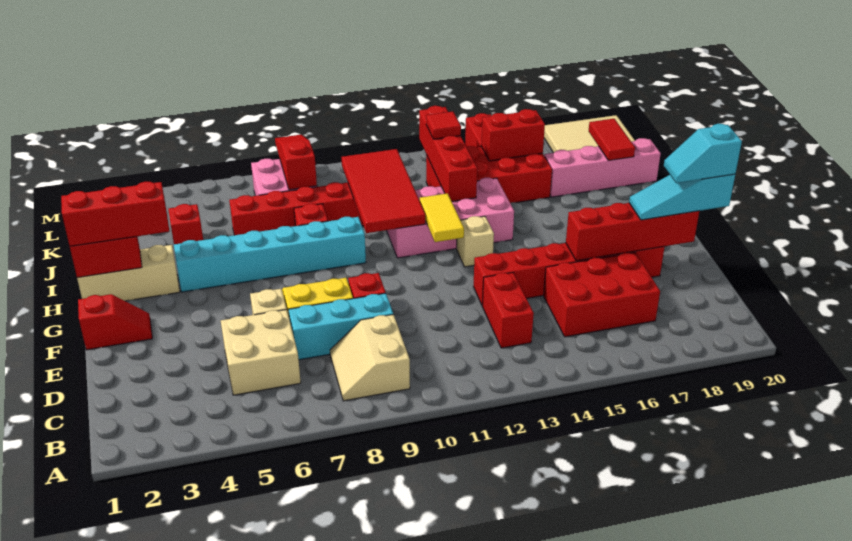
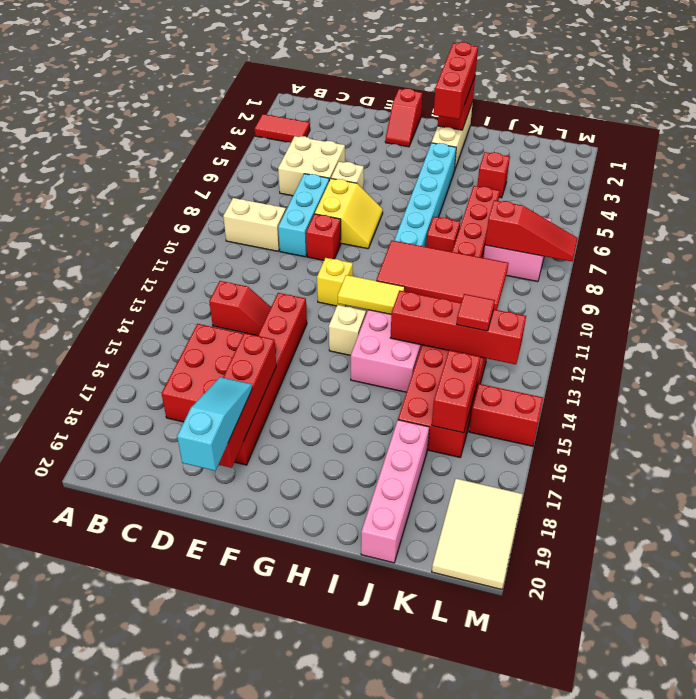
red 1x2 brick [482,273,534,348] -> red 1x2 slope [209,281,271,336]
cyan 1x2 slope [664,124,742,183] -> none
none -> yellow 1x1 brick [317,258,353,306]
red 1x2 tile [589,119,635,161] -> red 1x2 tile moved to [255,114,310,142]

